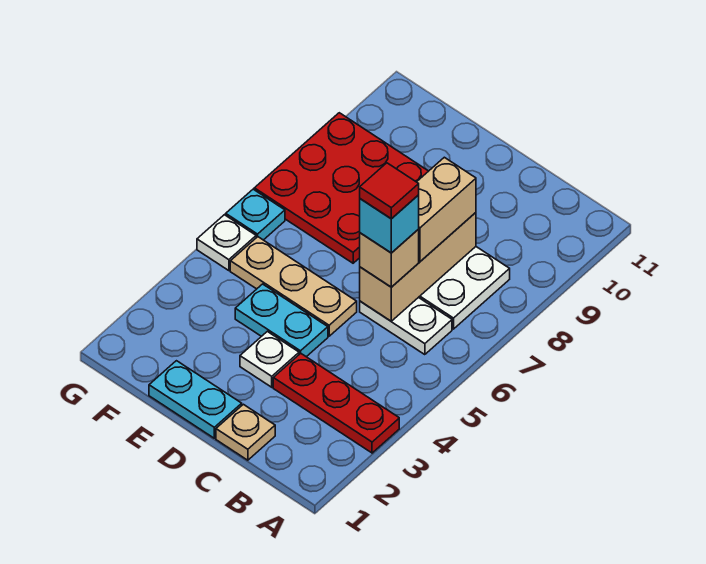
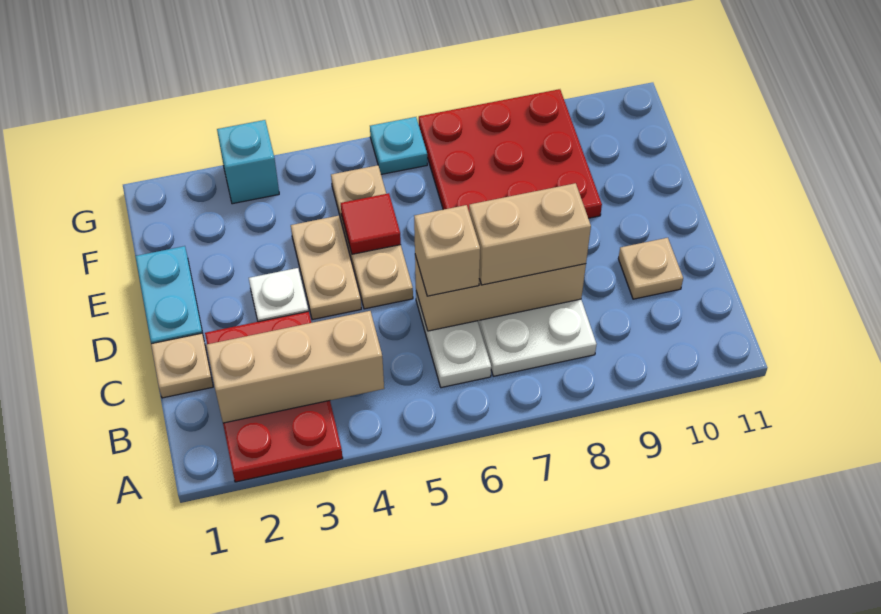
red 1x3 plate [273,353,399,453] -> red 2x3 plate [205,311,343,482]
none -> tan 1x3 brick [206,311,384,423]
cyan 1x1 brick [360,195,419,253] -> cyan 1x1 brick moved to [217,120,279,204]
red 1x1 tile [360,163,419,219] -> red 1x1 tile moved to [341,193,401,254]
none -> tan 1x1 plate [618,238,683,299]
cyan 1x2 plate [235,284,328,357] -> tan 1x2 plate [291,216,361,320]
white 1x1 plate [197,215,256,271] -> none

